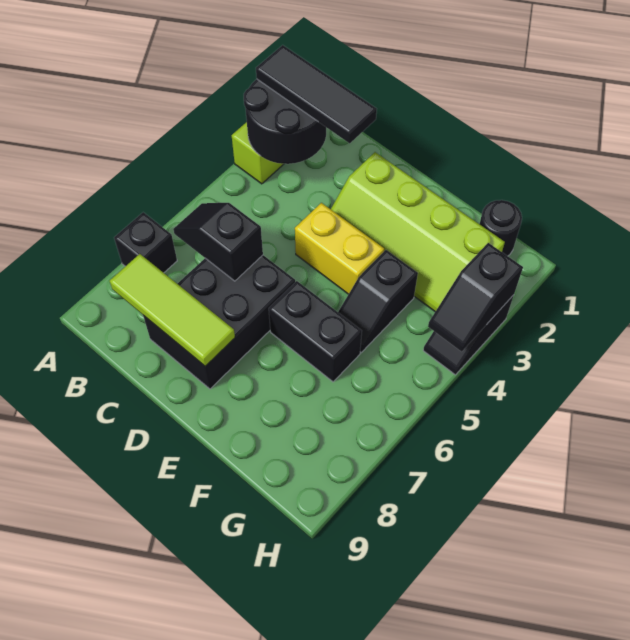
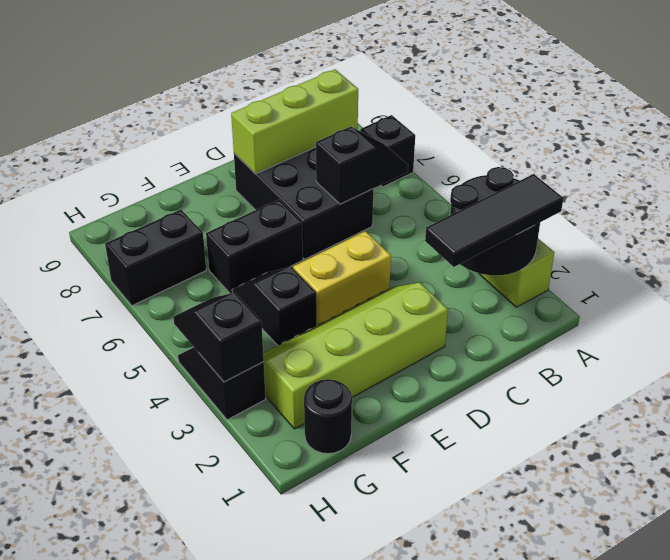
lime 1x3 tile [110,254,235,366] -> lime 1x3 brick [231,69,358,174]
none -> black 1x2 brick [105,210,206,306]

